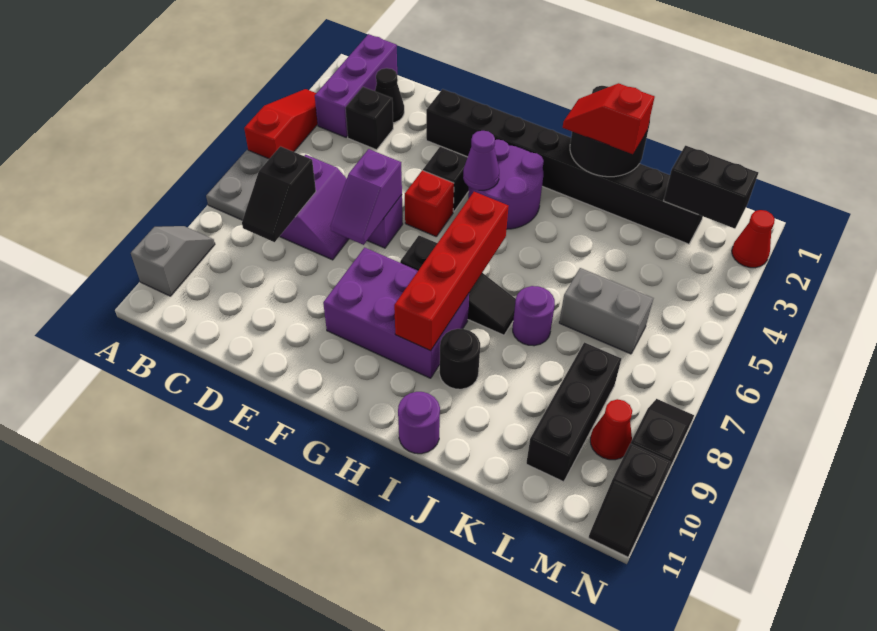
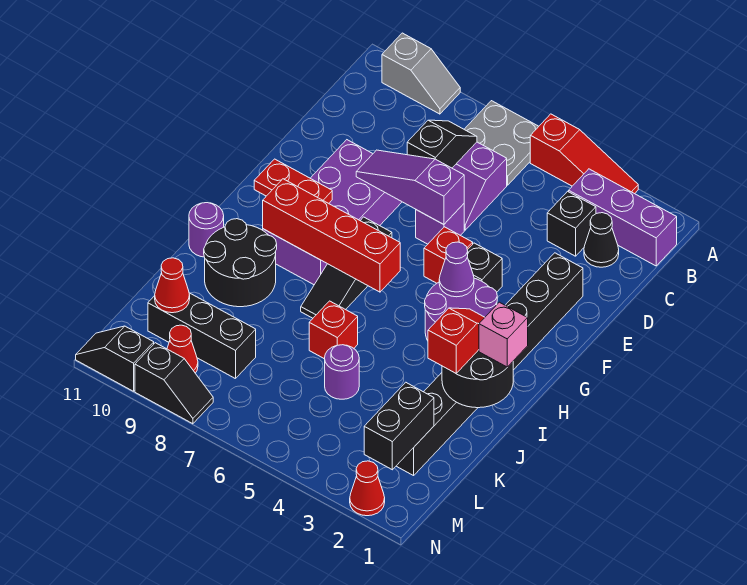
black 1x2 slope [242,146,316,242] -> black 1x2 slope turned to [407,120,477,168]
purple 1x2 slope [331,149,402,245] -> purple 1x3 slope [356,150,464,225]
purple 2x3 brick [323,248,469,378] -> purple 2x4 brick [263,140,402,285]
none -> red 1x2 plate [254,159,332,203]
none -> pink 1x1 brick [479,302,528,367]
black 1x1 round brick [440,329,480,389] -> black 2x2 round brick [204,219,277,307]
none -> red 1x1 brick [309,301,358,359]
purple 1x1 round brick [513,286,555,346] -> purple 1x1 round brick moved to [325,345,359,399]
grey 1x2 brick [559,268,653,354] -> none
none -> red 1x1 cone [155,258,190,313]

